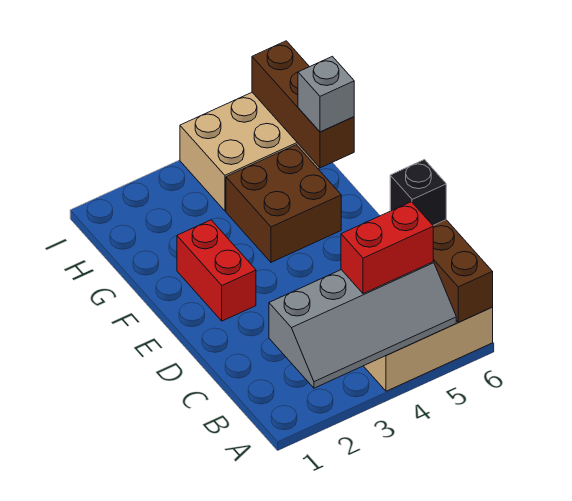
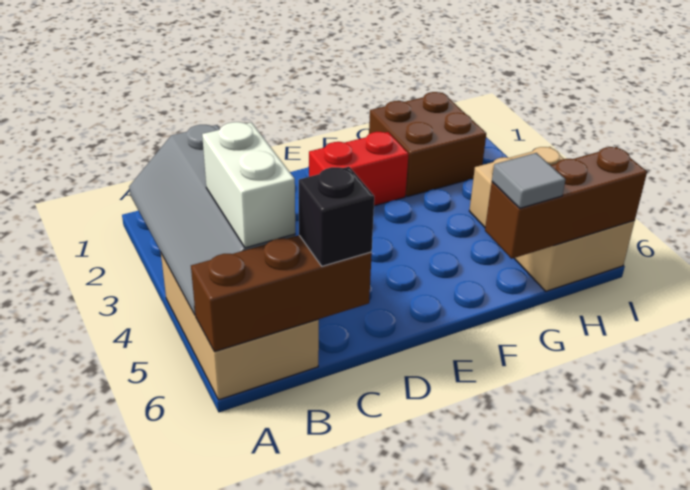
red 1x2 brick [341,202,433,294] -> white 1x2 brick [202,122,295,248]
brown 2x2 brick [226,145,341,262] -> brown 2x2 brick moved to [369,92,486,197]
grey 1x1 brick [298,56,354,132] -> grey 1x1 tile [492,153,566,208]

